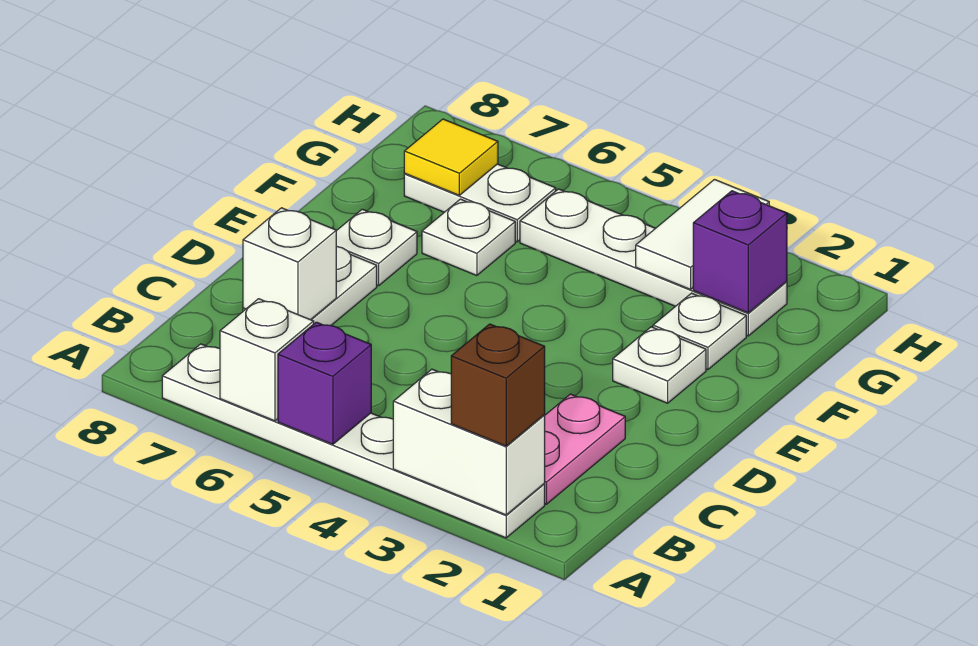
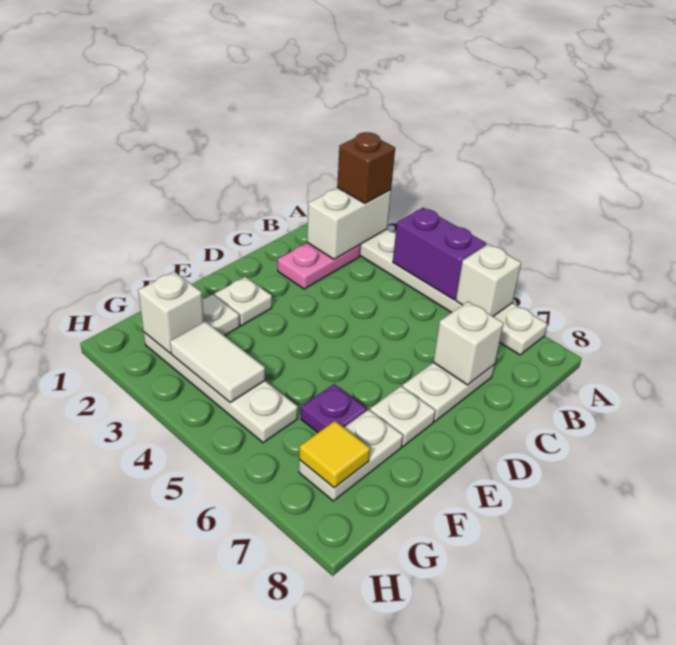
white 1x2 brick [393,369,545,515] -> white 1x2 brick turned to [307,188,391,259]
purple 1x1 brick [278,322,371,444] -> purple 1x2 brick [393,208,486,300]
white 1x1 plate [422,199,515,276] -> purple 1x1 plate [301,384,367,432]
purple 1x1 brick [693,191,787,313] -> white 1x1 brick [138,272,204,353]
white 1x2 tile [636,180,769,289] -> white 1x2 tile turned to [170,322,265,402]
white 1x2 plate [404,164,556,242] -> white 1x2 plate turned to [299,410,403,501]

